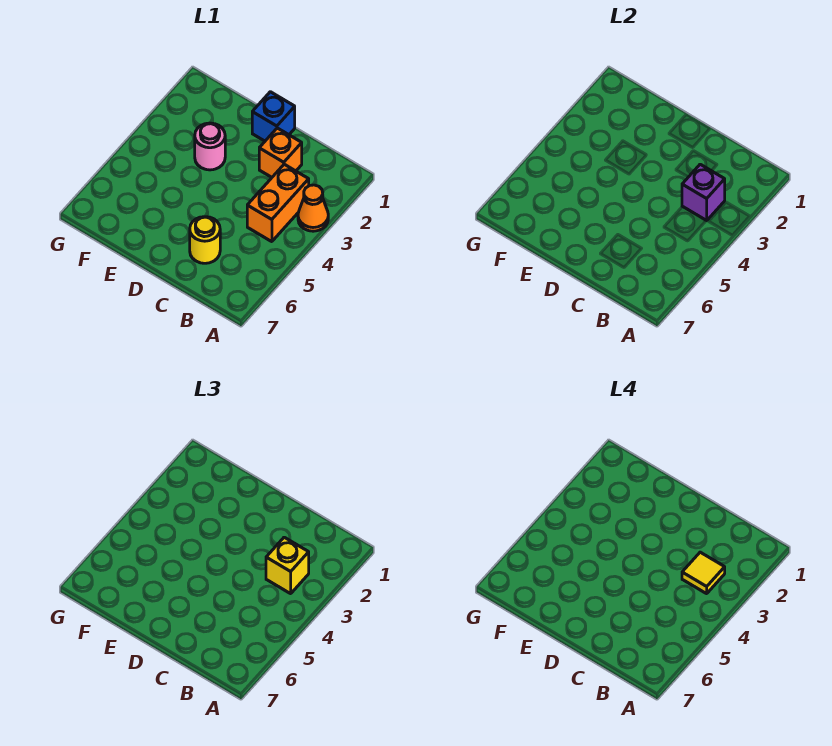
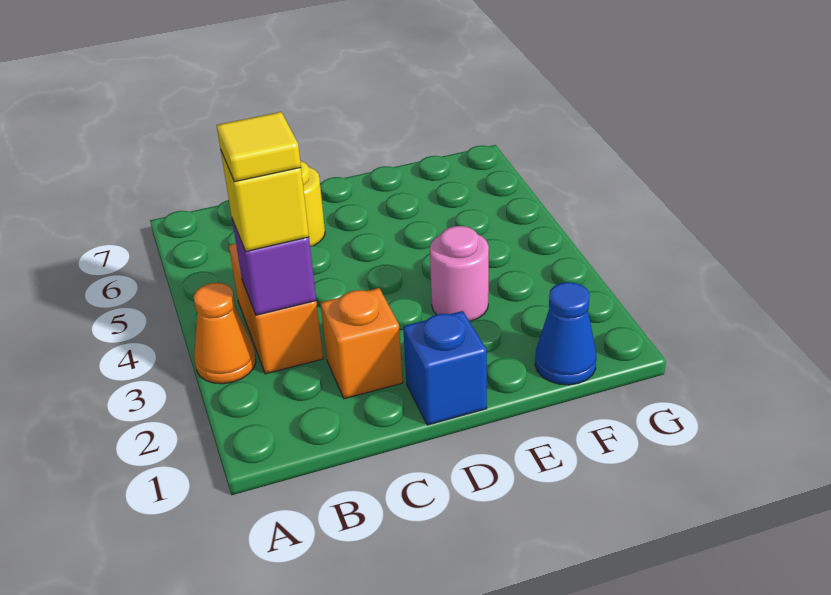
none -> blue 1x1 cone [535,282,596,385]

